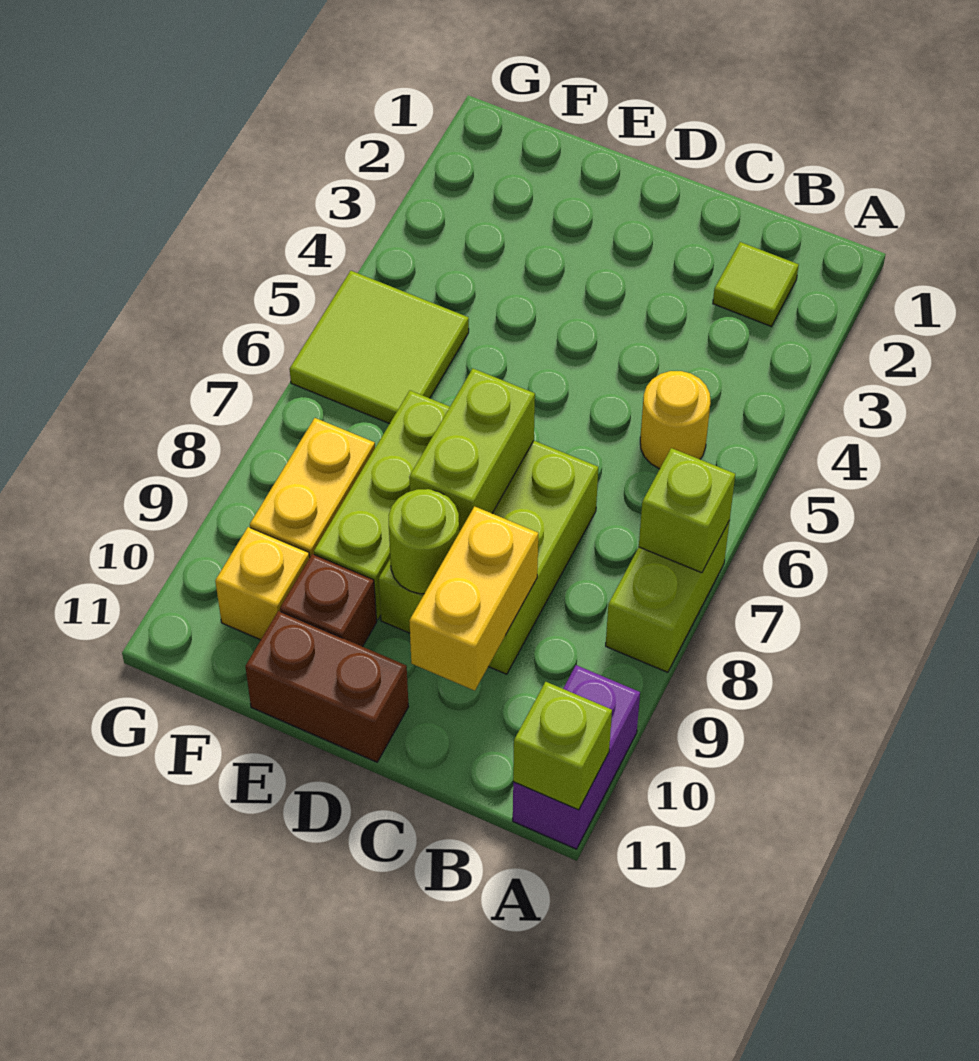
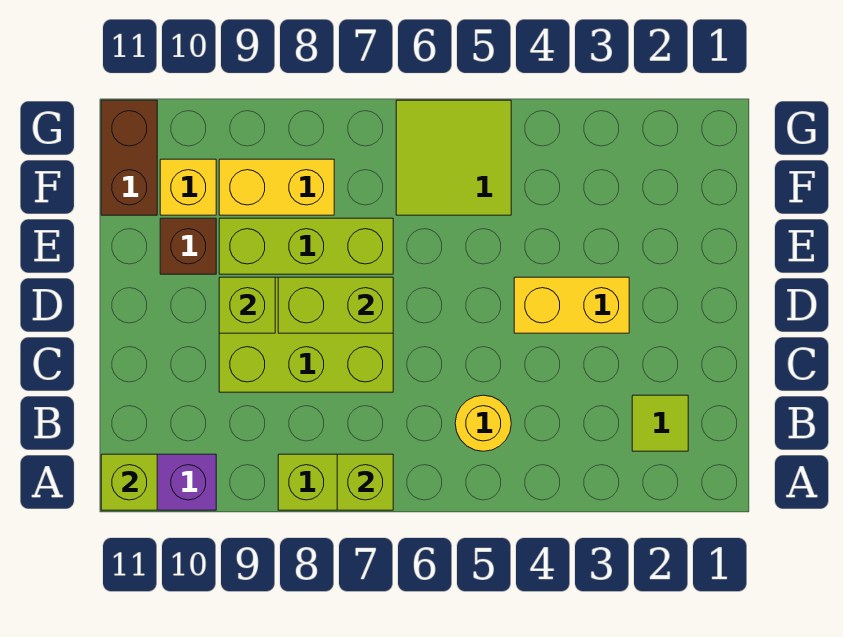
yellow 1x2 brick [409,506,538,691] -> yellow 1x2 brick moved to [514,277,629,333]
lime 1x1 round brick [389,489,459,594] -> lime 1x1 brick [219,277,275,333]
brown 1x2 brick [245,611,409,762] -> brown 1x2 brick moved to [101,100,157,215]

